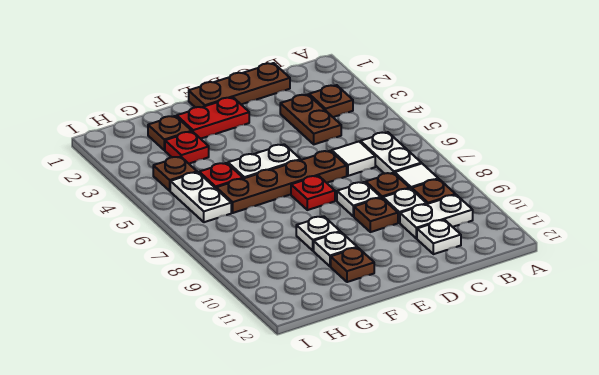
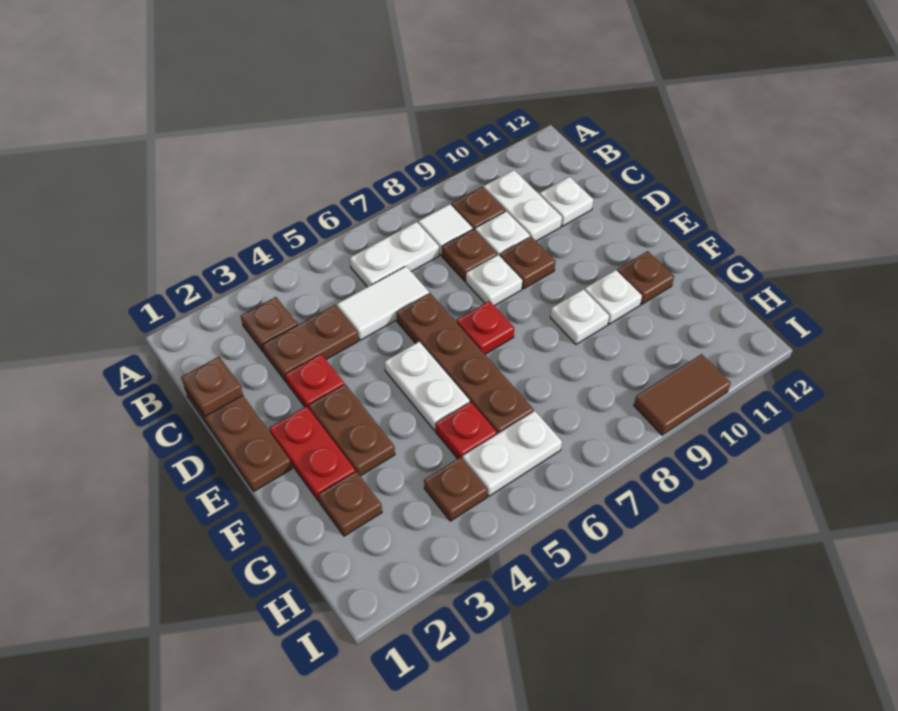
none -> brown 1x1 plate [181,357,243,416]
white 1x1 tile [332,142,375,176] -> white 1x2 tile [337,266,429,340]
none -> brown 1x2 plate [309,384,395,476]
red 1x1 plate [165,132,209,164] -> red 1x1 plate moved to [285,354,344,408]
none -> brown 1x2 tile [634,354,731,435]

